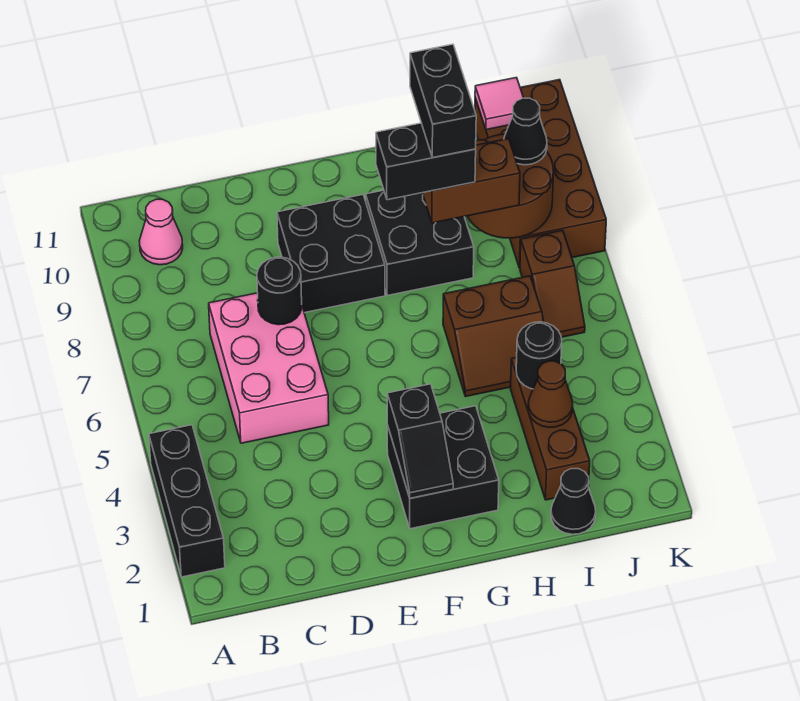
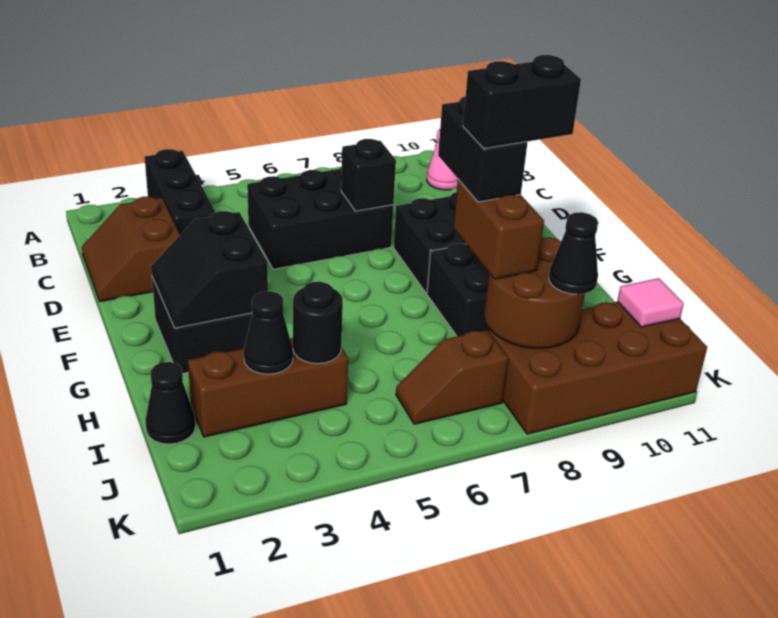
black 1x3 brick [149,425,225,577] -> black 1x3 brick turned to [145,149,215,234]
pink 2x3 brick [209,293,329,443] -> black 2x3 brick [247,167,393,269]
black 1x1 round brick [257,257,302,325] -> black 1x1 brick [341,139,396,211]
black 1x2 slope [387,384,453,498] -> black 2x2 slope [151,211,268,328]
brown 2x2 slope [443,276,544,397] -> brown 2x2 slope moved to [82,197,180,302]
brown 1x1 cone [528,361,573,428] -> black 1x1 cone [244,291,293,374]

